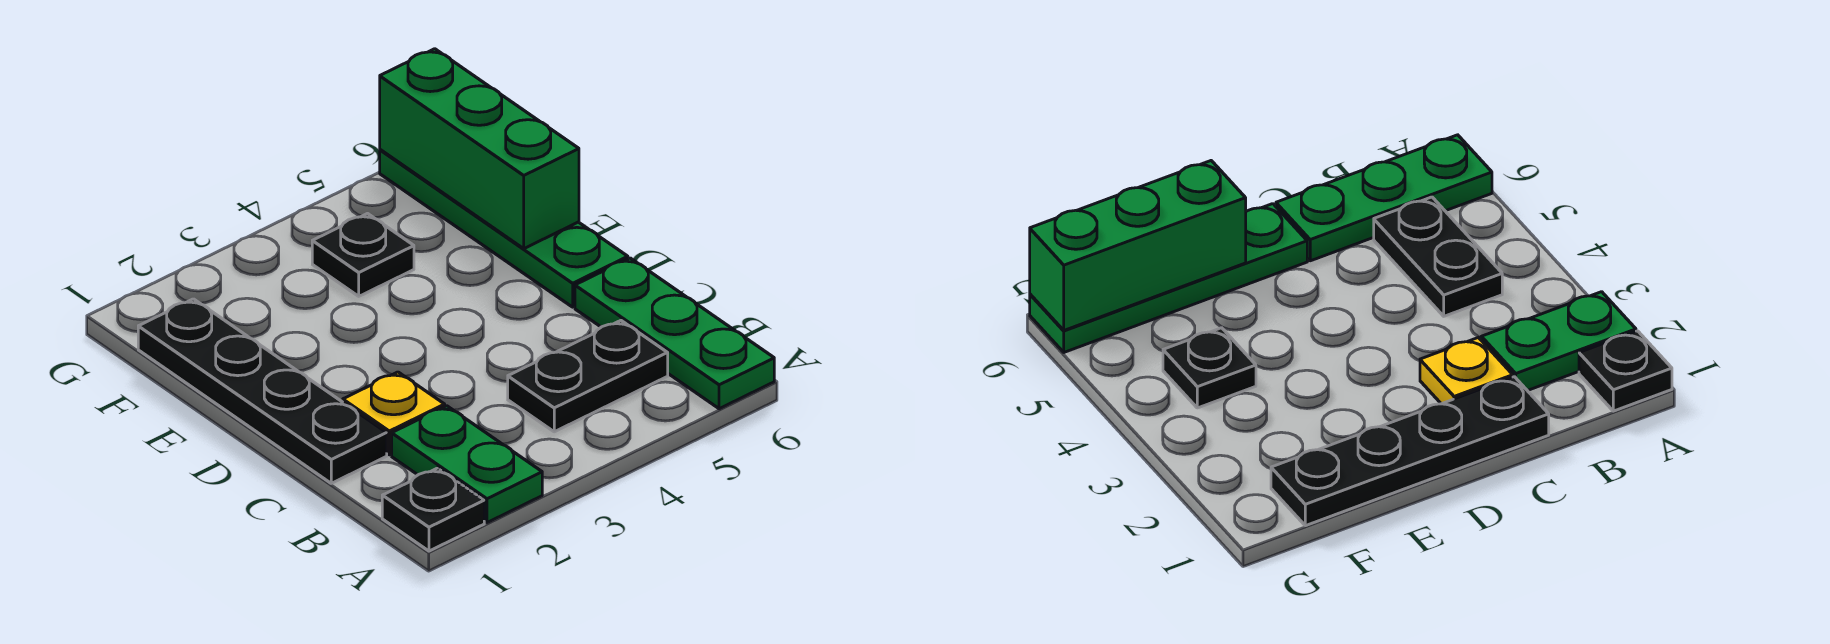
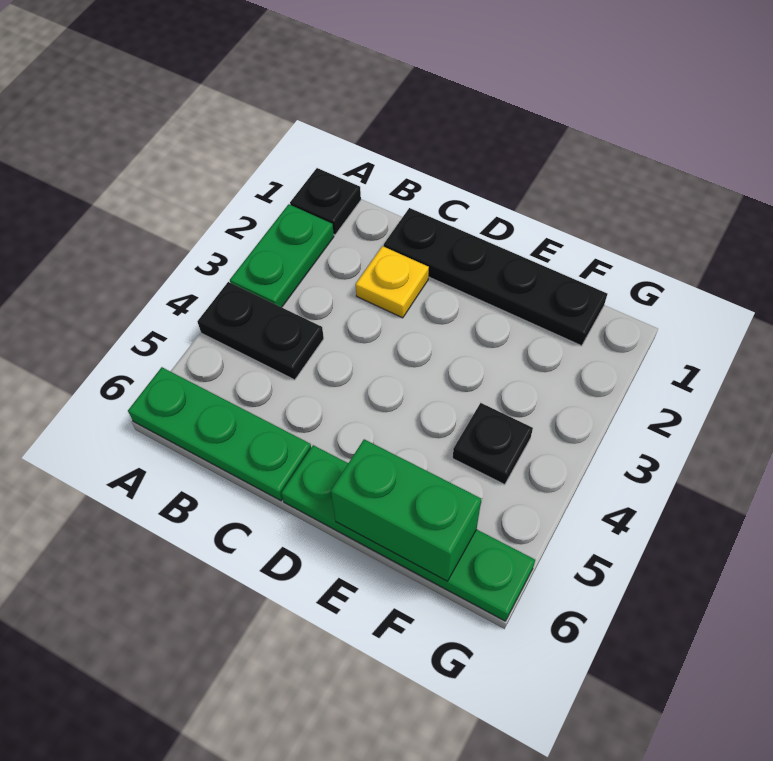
green 1x2 plate [392,406,542,523] -> green 1x2 plate turned to [230,204,334,307]
black 1x2 plate [508,321,668,432] -> black 1x2 plate turned to [197,282,324,380]
green 1x3 brick [380,49,579,248] -> green 1x2 brick [331,439,481,581]

